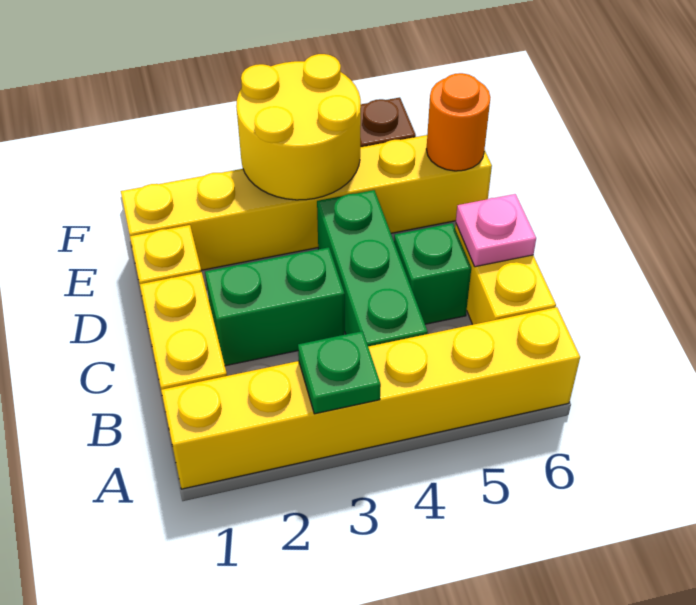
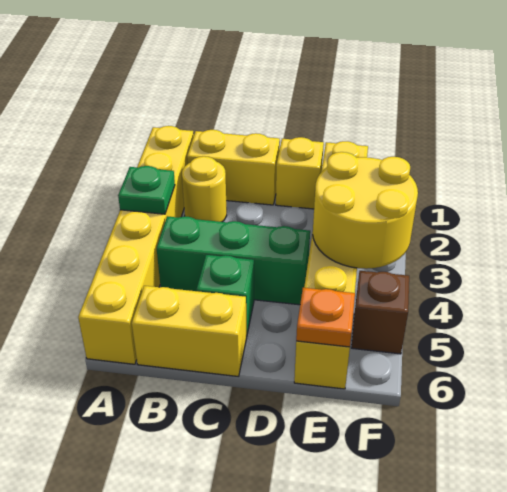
none -> yellow 1x1 round brick [182,156,227,222]
green 1x2 brick [205,247,345,366] -> none
pink 1x1 plate [456,194,536,267] -> none
orange 1x1 round brick [427,73,491,171] -> orange 1x1 plate [296,288,355,347]

